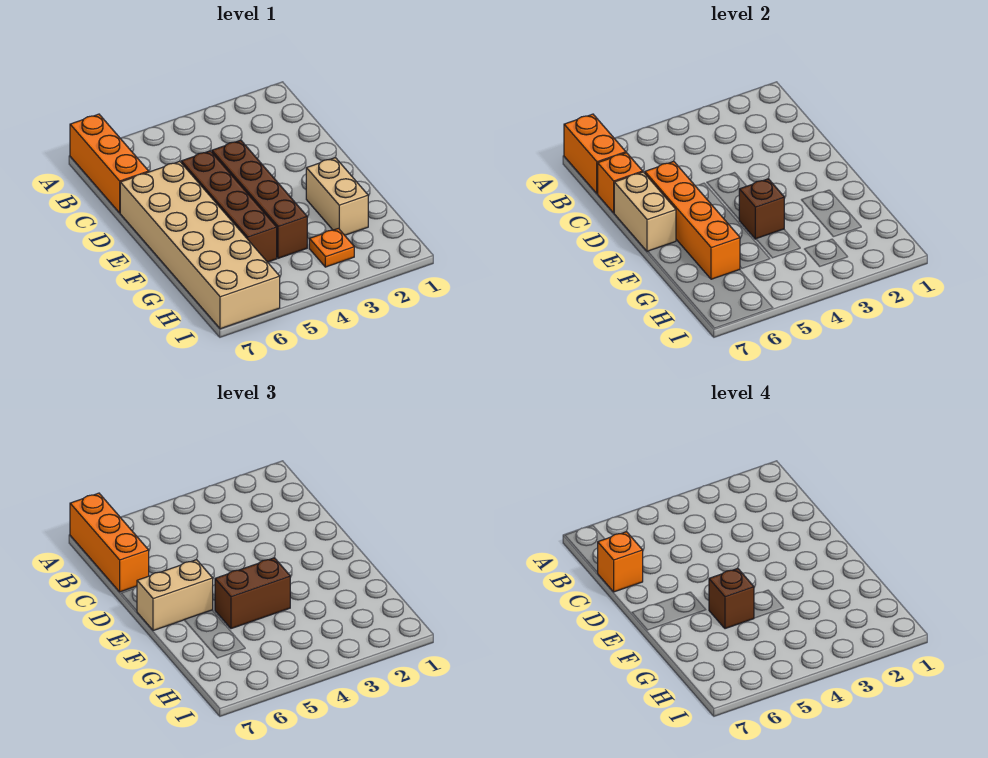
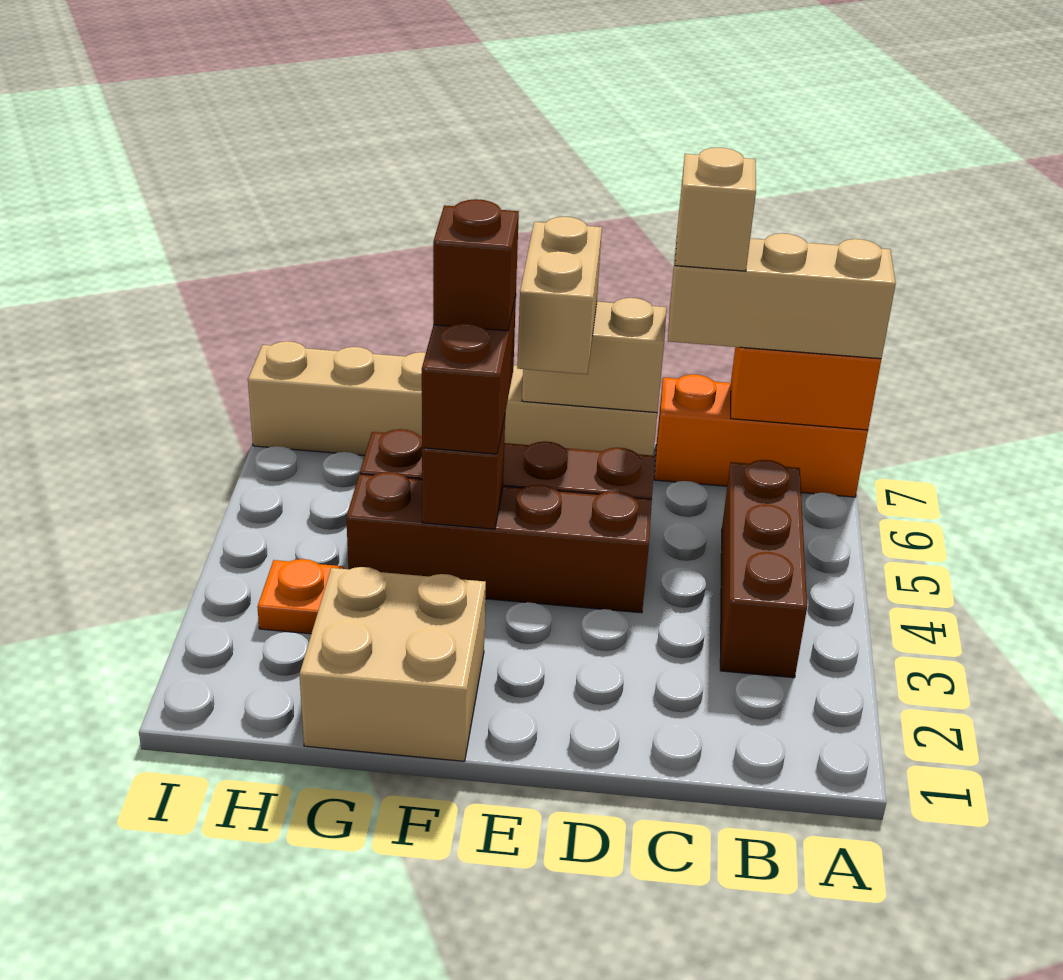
orange 1x3 brick [70,493,149,592] -> tan 1x3 brick [668,233,896,359]
none -> brown 1x3 brick [720,460,807,678]
orange 1x1 brick [597,153,643,213] -> none
orange 1x1 brick [598,532,643,592] -> tan 1x1 brick [675,147,756,271]
tan 2x6 brick [120,161,280,329] -> tan 1x6 brick [248,341,657,456]
orange 1x4 brick [645,161,740,279] -> none
tan 1x2 brick [306,158,368,235] -> tan 2x2 brick [299,567,486,761]

